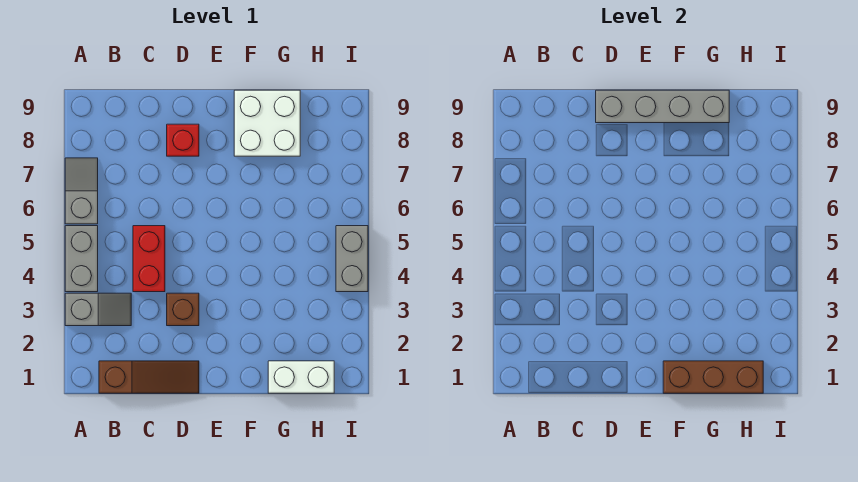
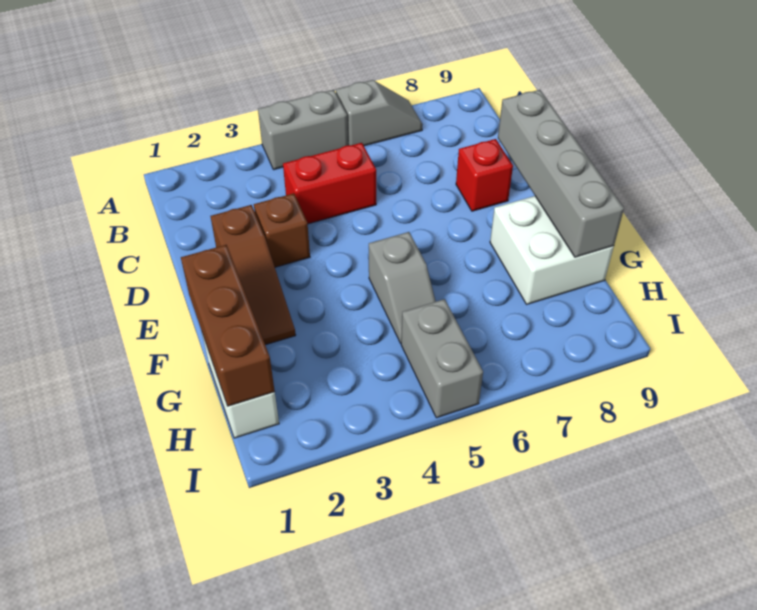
grey 1x2 slope [65,293,131,326] -> grey 1x2 slope moved to [369,232,436,343]
brown 1x3 slope [99,361,199,393] -> brown 1x3 slope moved to [210,205,296,345]
grey 1x2 brick [336,226,368,292] -> grey 1x2 brick turned to [401,299,483,418]

